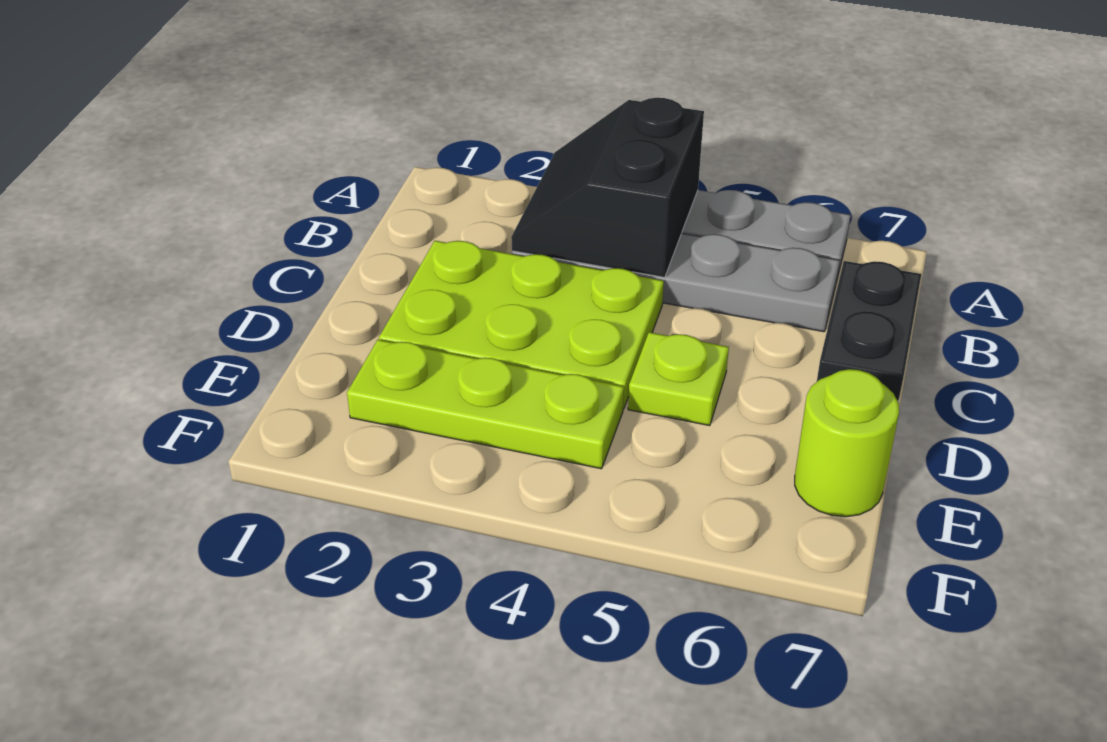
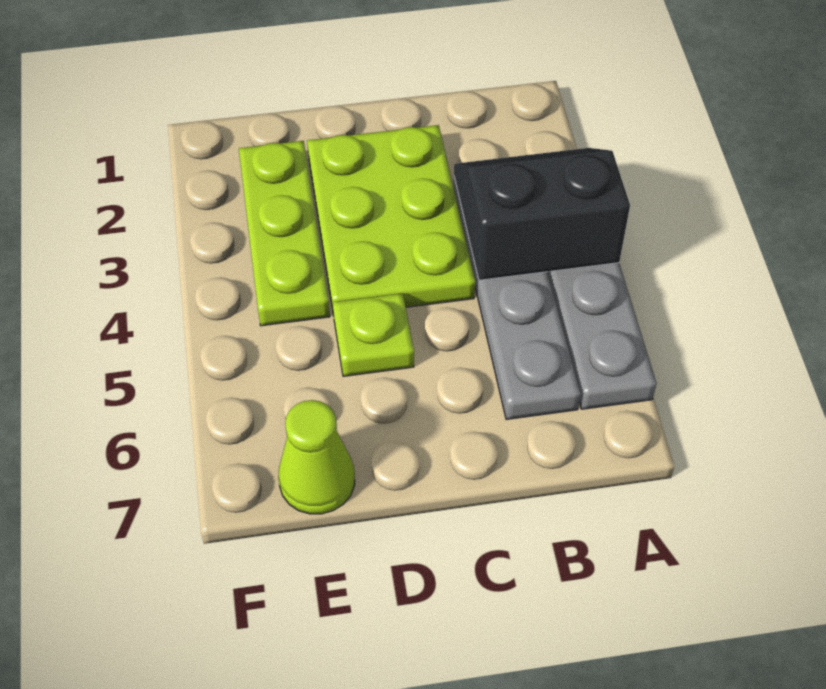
black 1x2 plate [817,261,921,401] -> none
lime 1x1 round brick [795,369,899,517] -> lime 1x1 cone [278,400,355,514]

